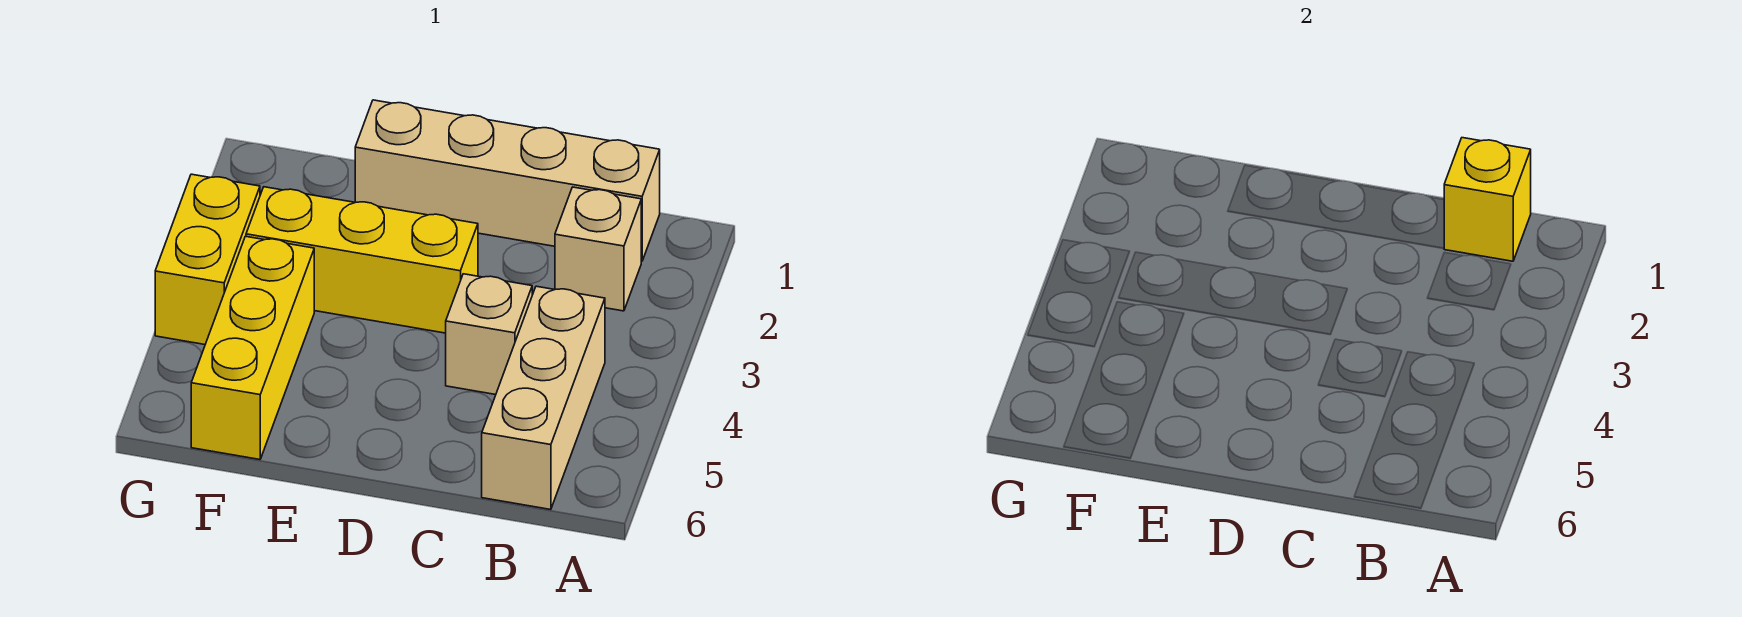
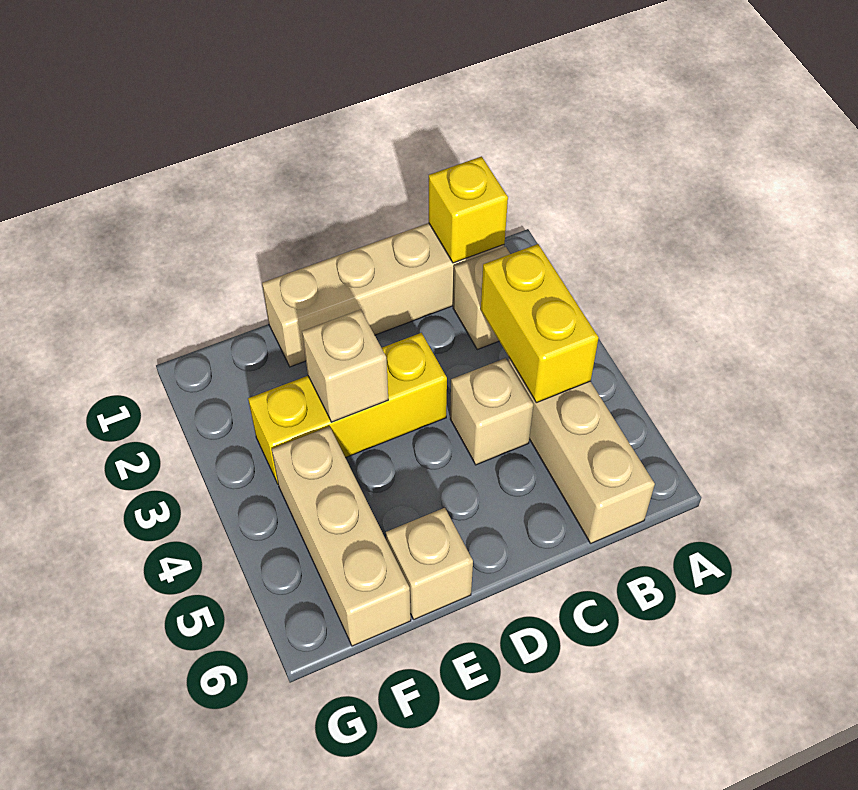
none -> tan 1x1 brick [302,310,388,422]
none -> tan 1x1 brick [386,508,473,620]
yellow 1x3 brick [191,236,314,460] -> tan 1x3 brick [272,426,411,646]
yellow 1x2 brick [155,174,260,345] -> yellow 1x2 brick moved to [481,244,599,403]

